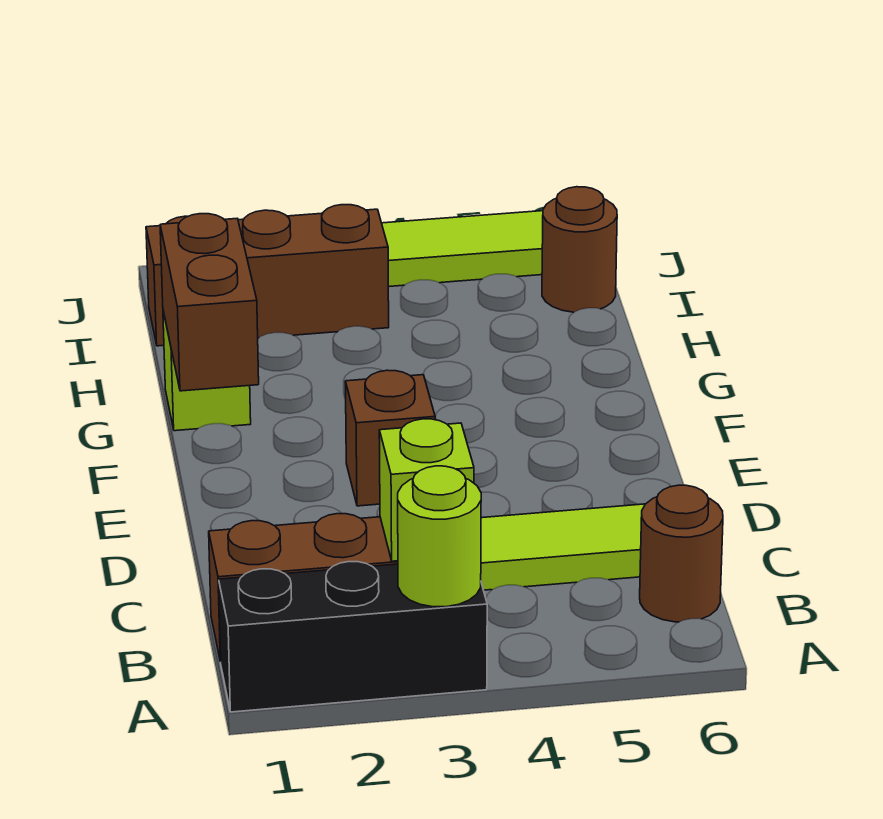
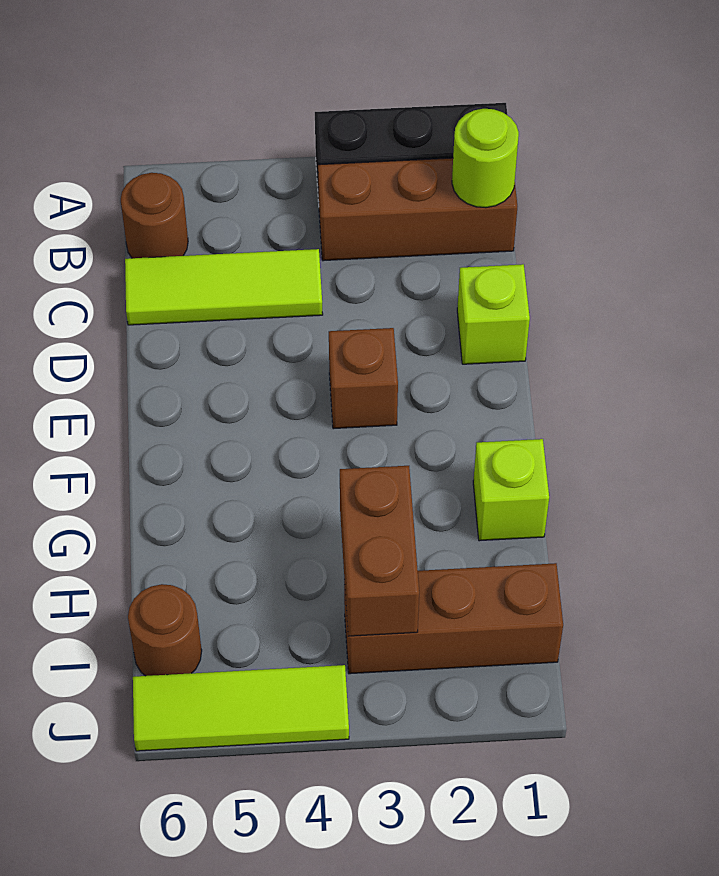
lime 1x1 round brick [398,466,481,607] -> lime 1x1 round brick moved to [452,109,519,208]
lime 1x1 brick [379,419,474,561] -> lime 1x1 brick moved to [457,264,530,364]
brown 1x2 brick [160,214,259,391] -> brown 1x2 brick moved to [340,466,419,636]

